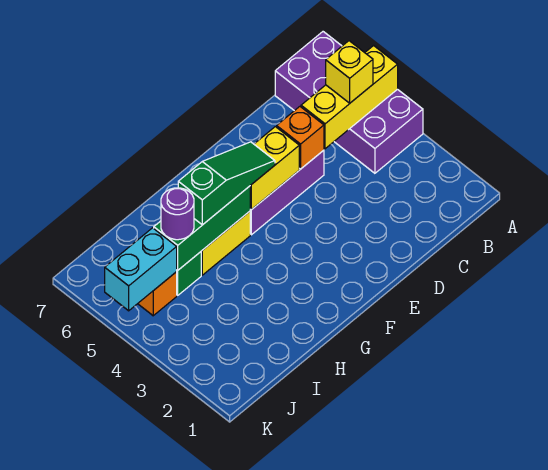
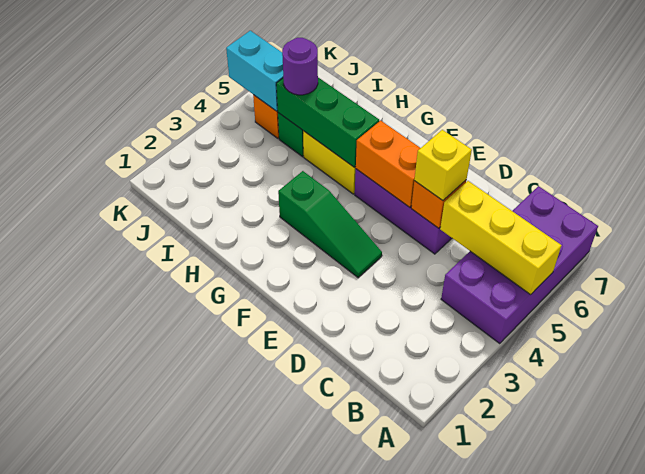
yellow 1x1 brick [326,41,373,103] -> yellow 1x1 brick moved to [414,130,472,200]
yellow 1x2 brick [250,127,299,210] -> orange 1x2 brick [356,121,420,207]
green 1x3 slope [178,142,275,225] -> green 1x3 slope moved to [278,171,382,278]

